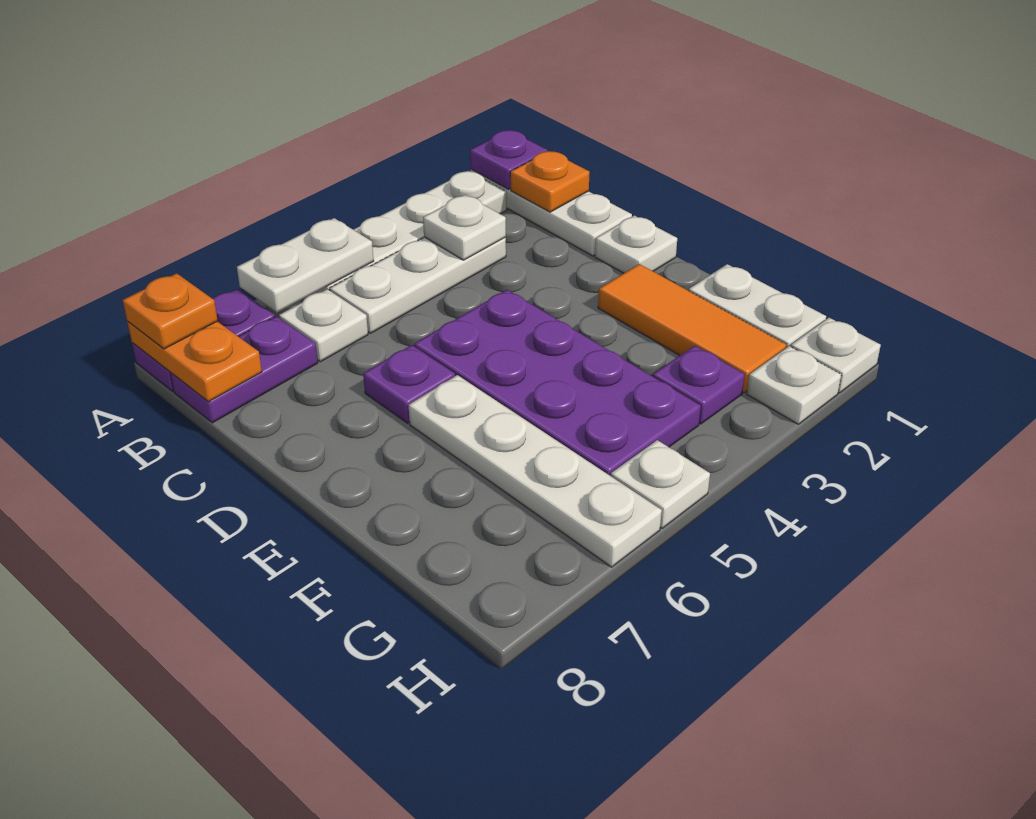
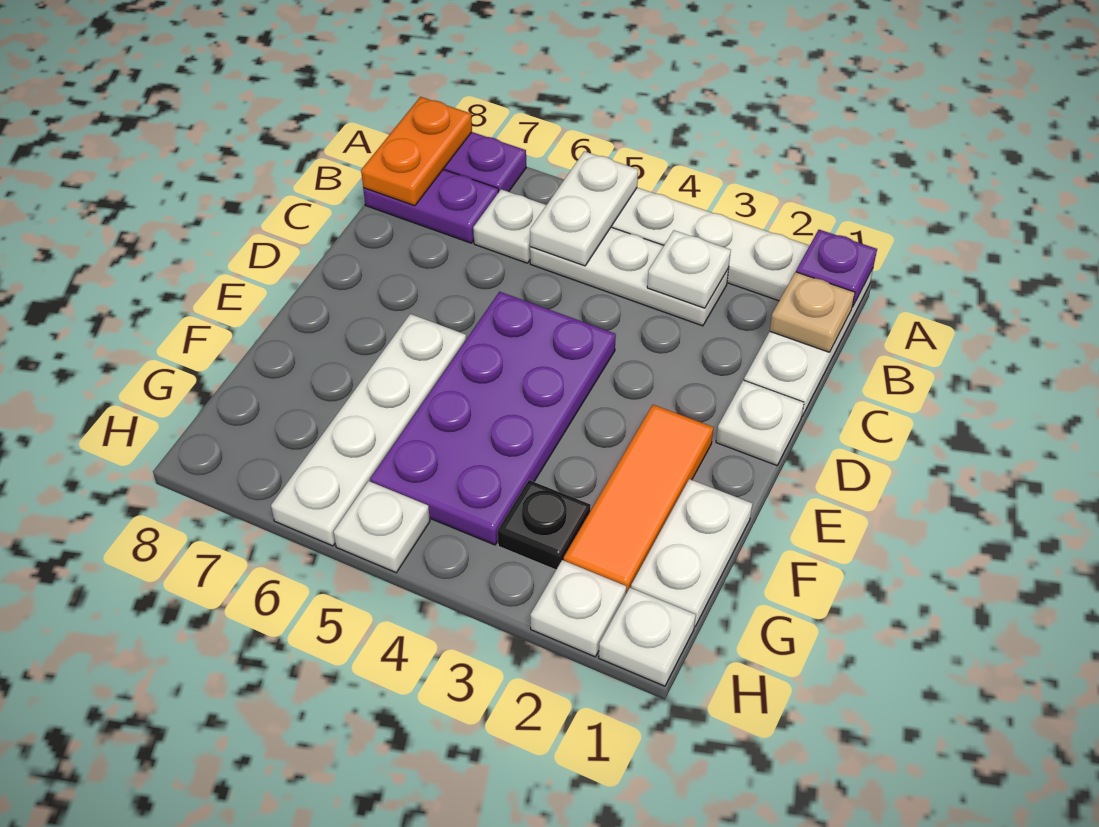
white 1x2 plate [237,218,374,313] -> white 1x2 plate turned to [530,151,638,266]
orange 1x1 plate [123,273,218,349] -> none
orange 1x1 plate [510,151,590,212] -> tan 1x1 plate [770,272,855,352]
purple 1x1 plate [363,345,455,423] -> none
purple 1x1 plate [653,346,745,424] -> black 1x1 plate [498,480,591,570]

